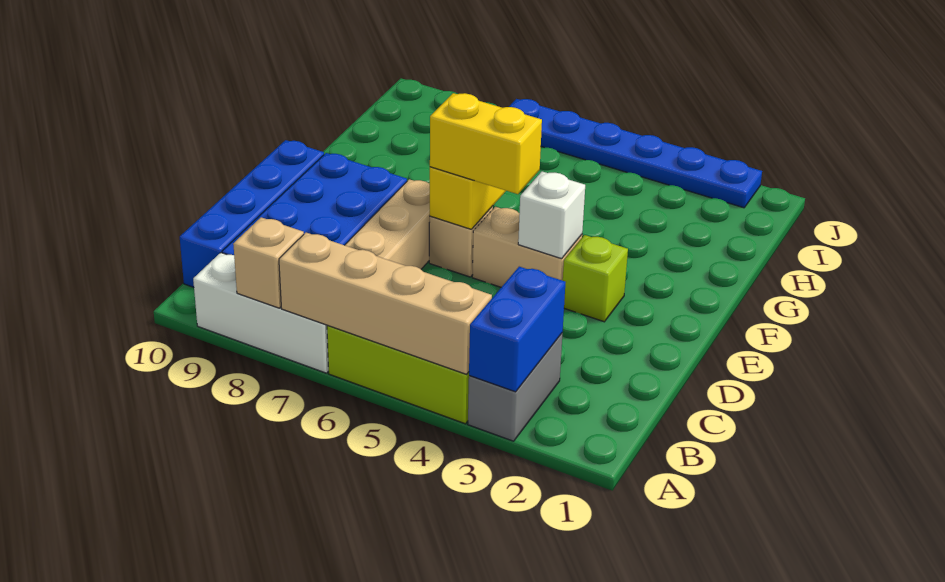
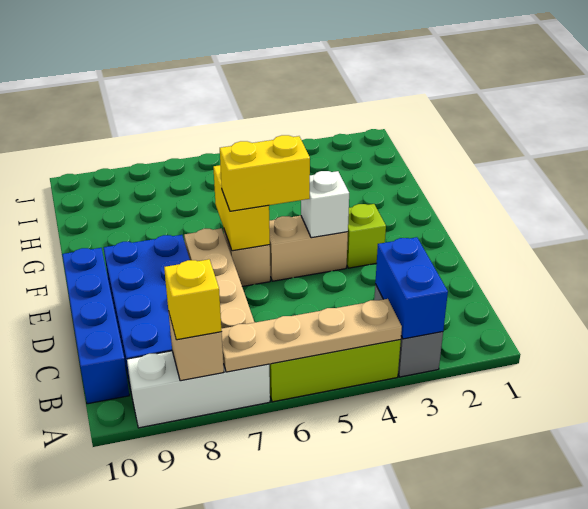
tan 1x4 brick [279,233,492,374] -> tan 1x4 plate [221,299,402,372]
none -> yellow 1x1 brick [164,259,222,340]
blue 1x6 plate [509,99,762,208] -> none

